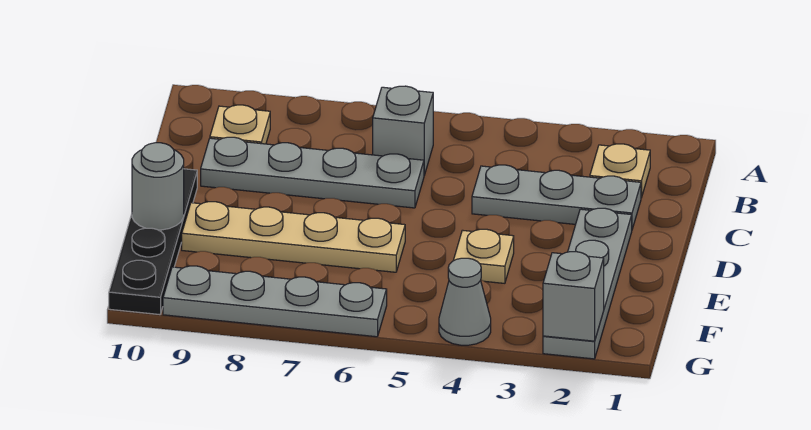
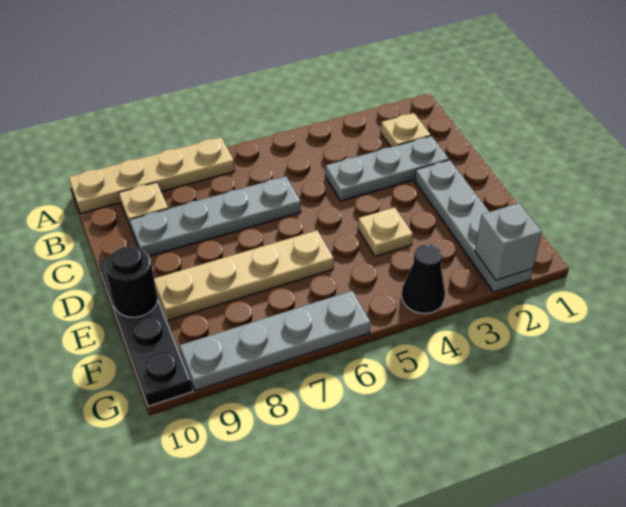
none -> tan 1x4 plate [69,137,235,214]
grey 1x1 brick [373,86,433,175] -> none
grey 1x1 round brick [132,143,184,230] -> black 1x1 round brick [105,246,158,317]
grey 1x1 cone [439,258,491,345] -> black 1x1 cone [402,244,445,313]

